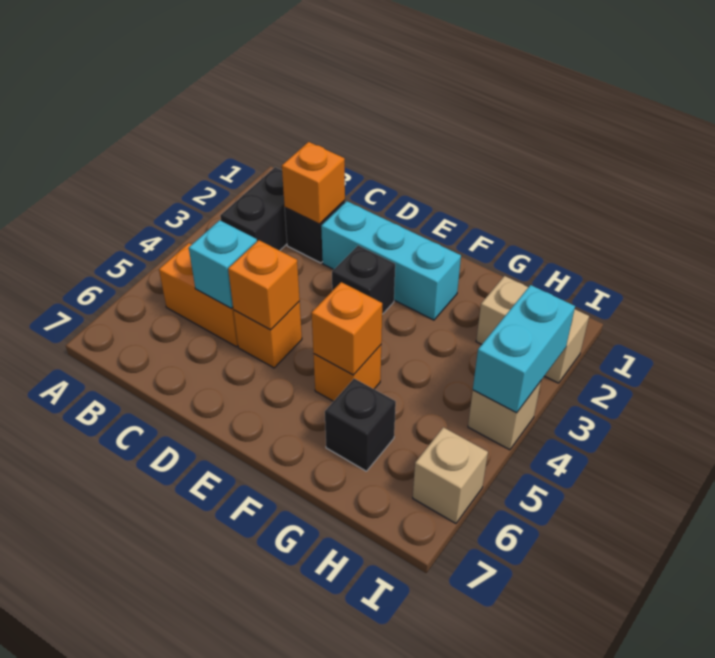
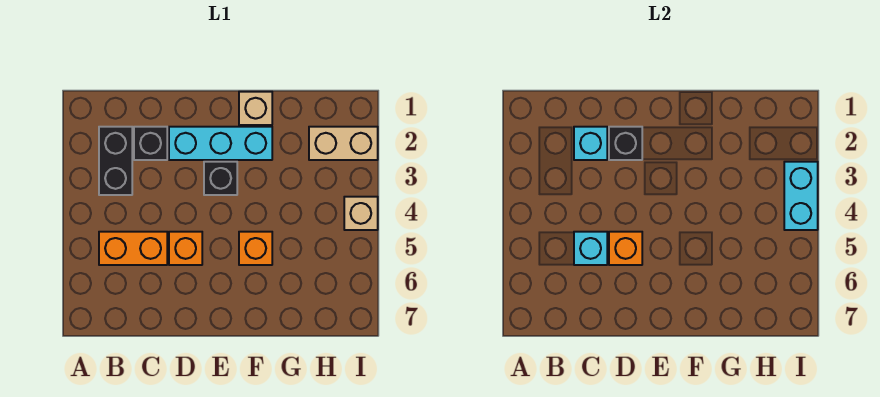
orange 1x1 brick [282,142,345,224] -> cyan 1x1 brick [574,127,607,160]
orange 1x1 brick [311,282,382,375] -> none
black 1x1 brick [325,379,396,471] -> black 1x1 brick moved to [609,127,642,160]
tan 1x1 brick [413,427,488,523] -> tan 1x1 brick moved to [239,92,272,125]

